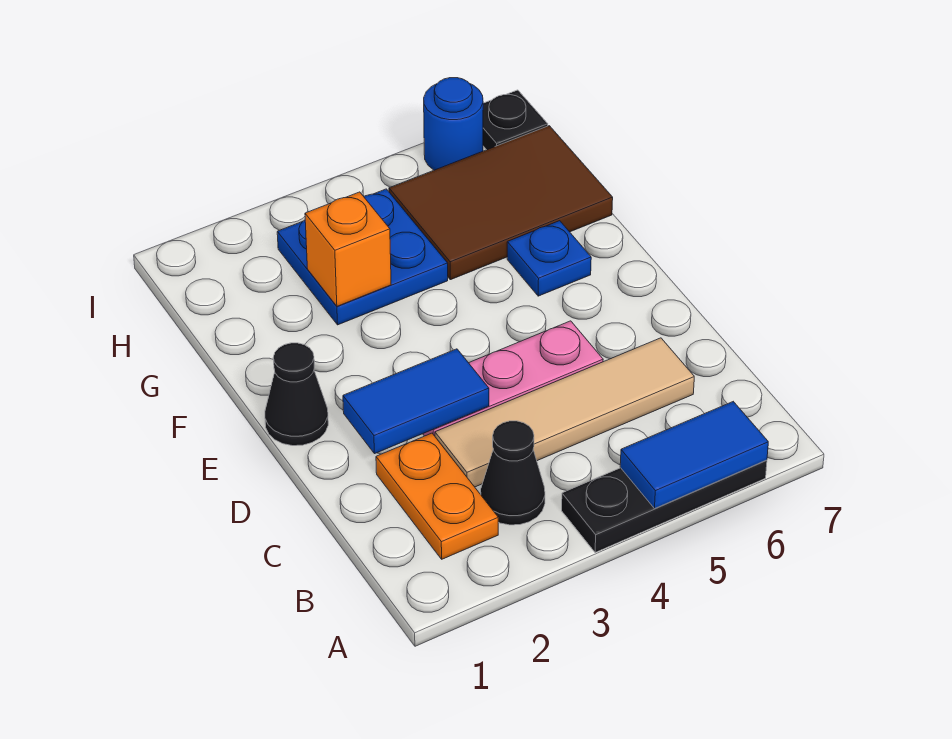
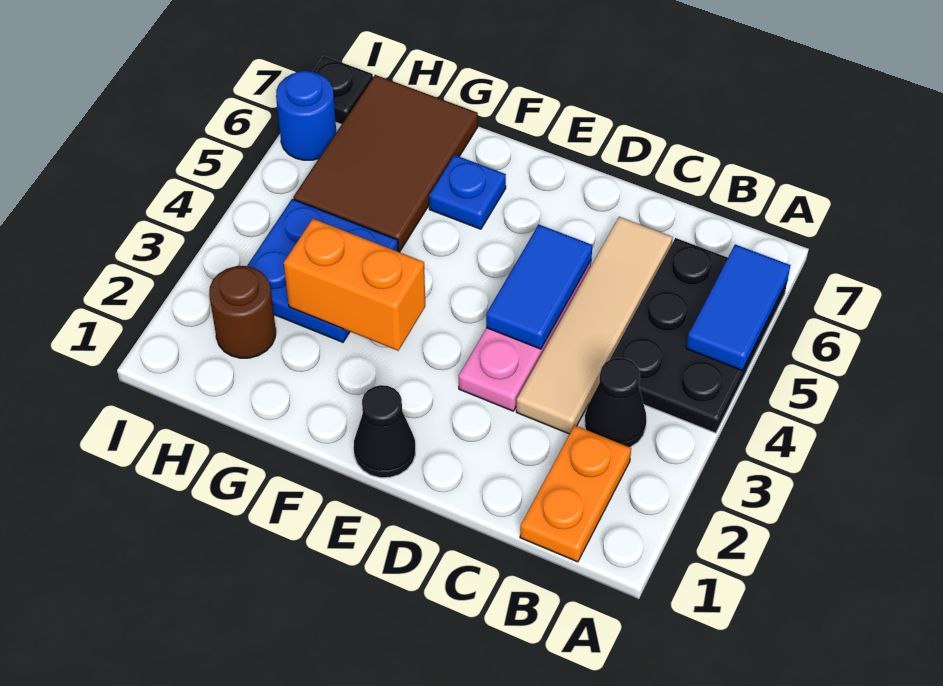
black 1x3 plate [562,460,767,552] -> black 2x3 plate [610,238,787,433]
orange 1x2 plate [376,433,498,559] -> orange 1x2 plate turned to [520,425,631,562]
blue 1x2 tile [343,349,489,454] -> blue 1x2 tile moved to [486,225,593,349]
orange 1x1 brick [305,192,391,306] -> orange 1x2 brick [284,219,425,351]
none -> brown 1x1 round brick [209,266,276,358]

